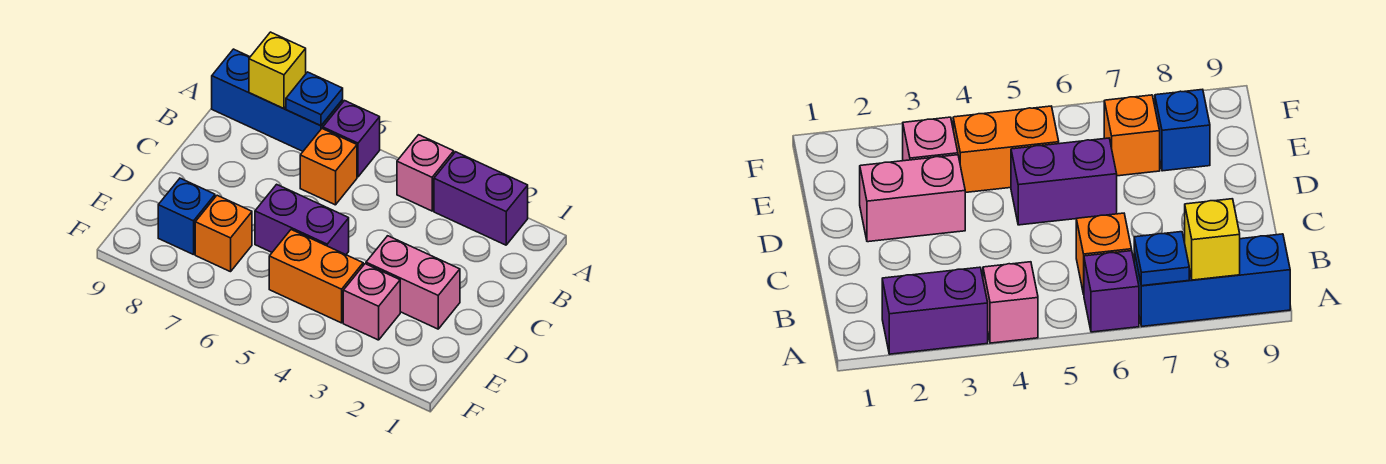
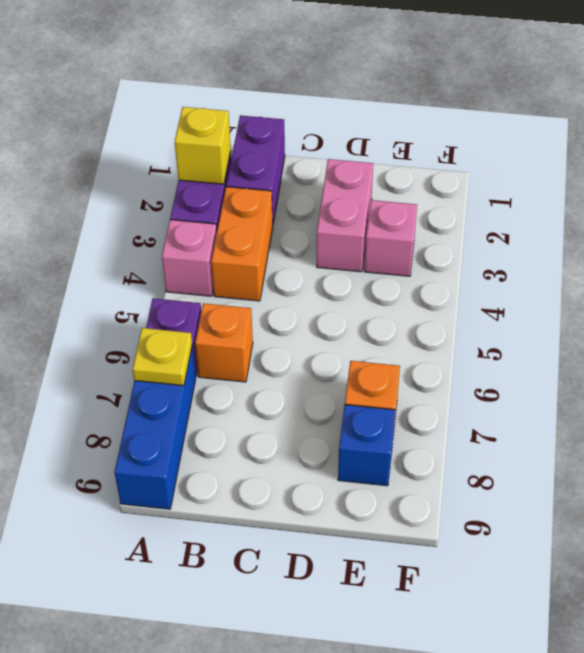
blue 1x1 plate [286,72,343,126] -> yellow 1x1 plate [133,328,192,386]
yellow 1x1 brick [249,32,306,109] -> yellow 1x1 brick moved to [175,107,231,184]
purple 1x2 brick [255,184,349,255] -> purple 1x2 brick moved to [226,115,285,223]
orange 1x2 brick [269,230,363,323] -> orange 1x2 brick moved to [211,187,273,301]

